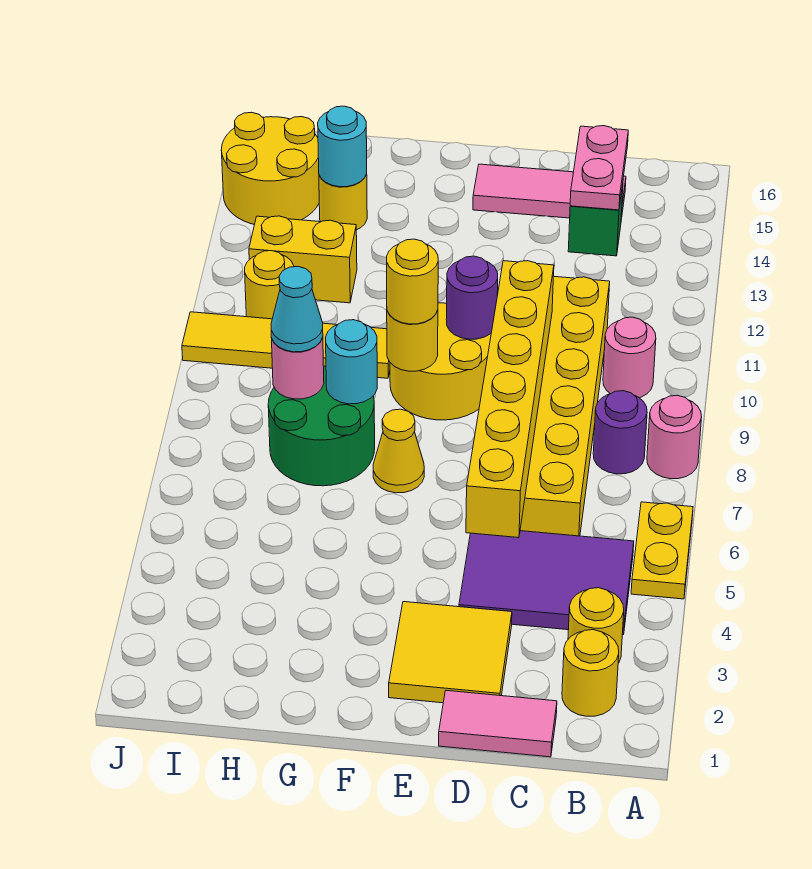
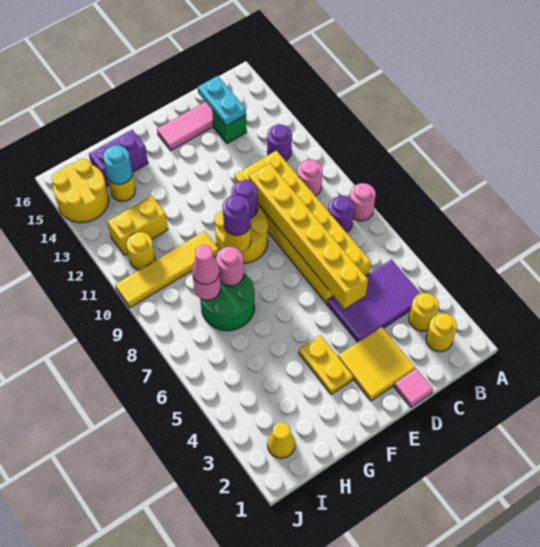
yellow 1x2 plate [631,502,693,599] -> yellow 1x2 plate moved to [299,335,353,394]
none -> purple 1x1 round brick [267,125,292,161]
pink 1x2 tile [439,690,557,757] -> pink 1x1 tile [394,369,433,407]
pink 1x2 plate [570,126,628,210] -> cyan 1x2 plate [198,76,246,126]
yellow 1x1 cone [373,409,424,493] -> yellow 1x1 cone moved to [267,422,295,458]
yellow 1x1 round brick [387,239,438,324] -> purple 1x1 round brick [223,195,250,236]
cyan 1x1 round brick [326,320,377,404] -> pink 1x1 round brick [216,247,244,286]
none -> purple 1x2 brick [89,130,148,187]
cyan 1x1 cone [271,267,323,352] -> pink 1x1 cone [192,245,220,284]

